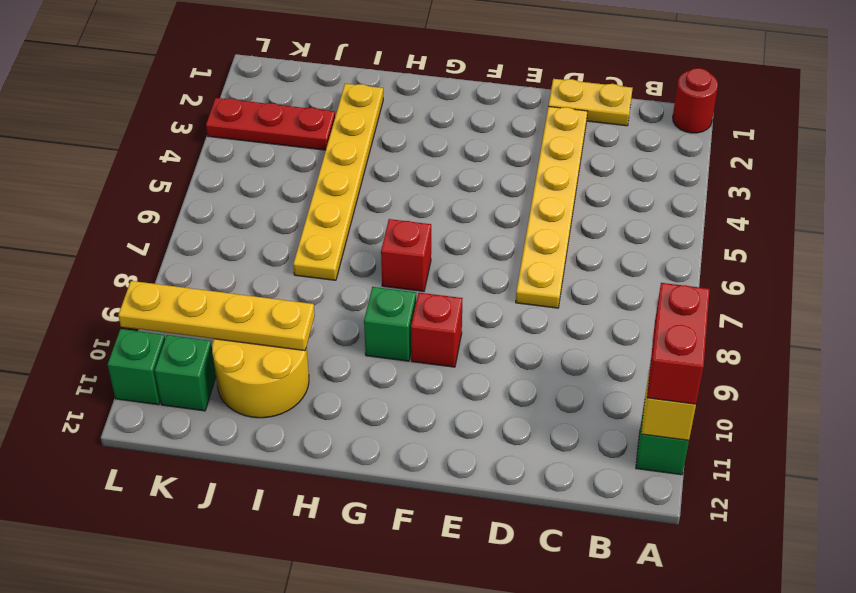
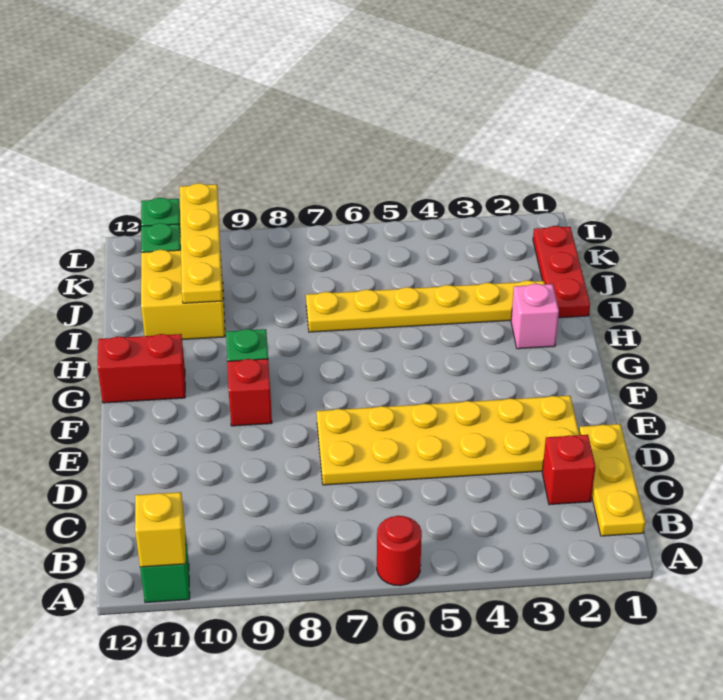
red 1x1 round brick [673,68,718,133] -> red 1x1 round brick moved to [377,516,422,586]
red 1x2 brick [647,283,710,404] -> red 1x2 brick moved to [98,334,185,403]
yellow 1x2 plate [548,79,633,126] -> yellow 1x3 plate [579,424,645,536]
yellow 1x6 plate [516,106,587,308] -> yellow 2x6 plate [317,396,579,485]
red 1x1 brick [381,219,431,291] -> red 1x1 brick moved to [542,435,596,505]
none -> pink 1x1 brick [511,284,559,349]
yellow 2x2 round brick [212,339,309,418] -> yellow 2x2 brick [141,250,225,340]
red 1x3 plate [206,98,335,150] -> red 1x3 plate moved to [533,226,590,318]

